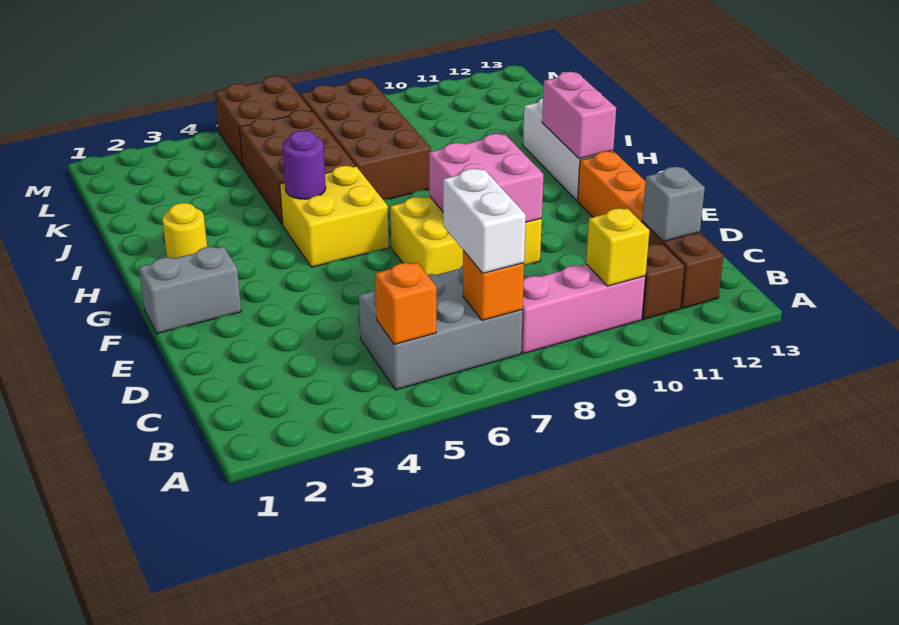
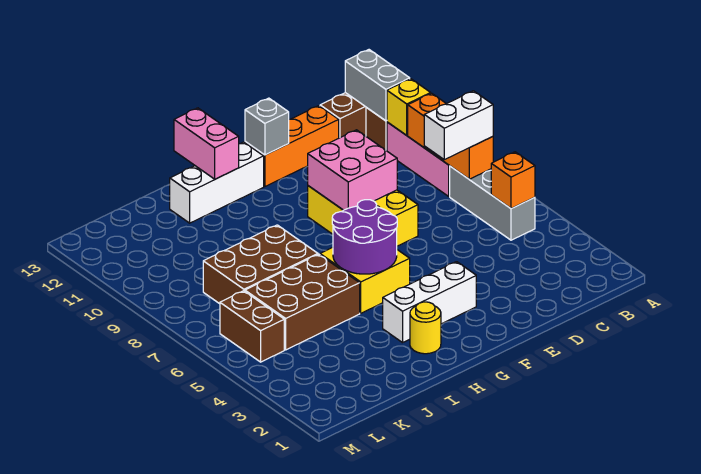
grey 2x3 brick [359,266,523,390] -> grey 1x3 brick [450,166,535,240]
orange 1x1 brick [463,251,524,320] -> orange 1x3 brick [408,93,493,179]
grey 1x1 brick [642,167,705,242] -> grey 1x1 brick moved to [245,98,289,155]
grey 1x2 brick [139,246,241,334] -> grey 1x2 brick moved to [345,50,410,121]
none -> white 1x3 brick [383,262,476,343]
pink 1x2 brick [542,72,616,159] -> pink 1x2 brick turned to [174,108,239,179]
purple 1x1 round brick [282,130,326,199] -> purple 2x2 round brick [332,200,397,274]
brown 2x4 brick [300,77,431,199] -> brown 2x3 brick [203,225,318,304]
brown 2x2 brick [215,76,312,166] -> brown 1x2 brick [220,291,284,362]

